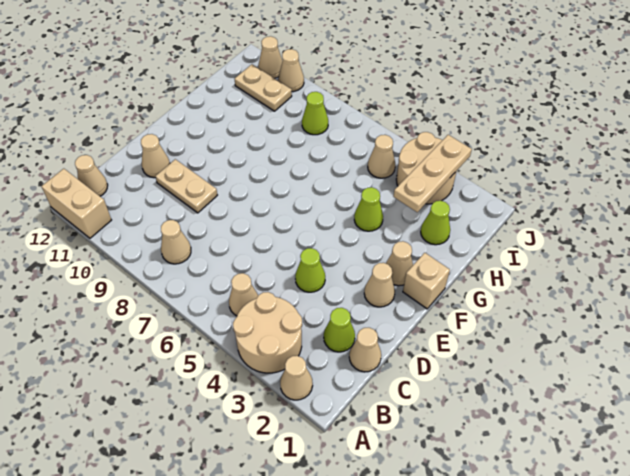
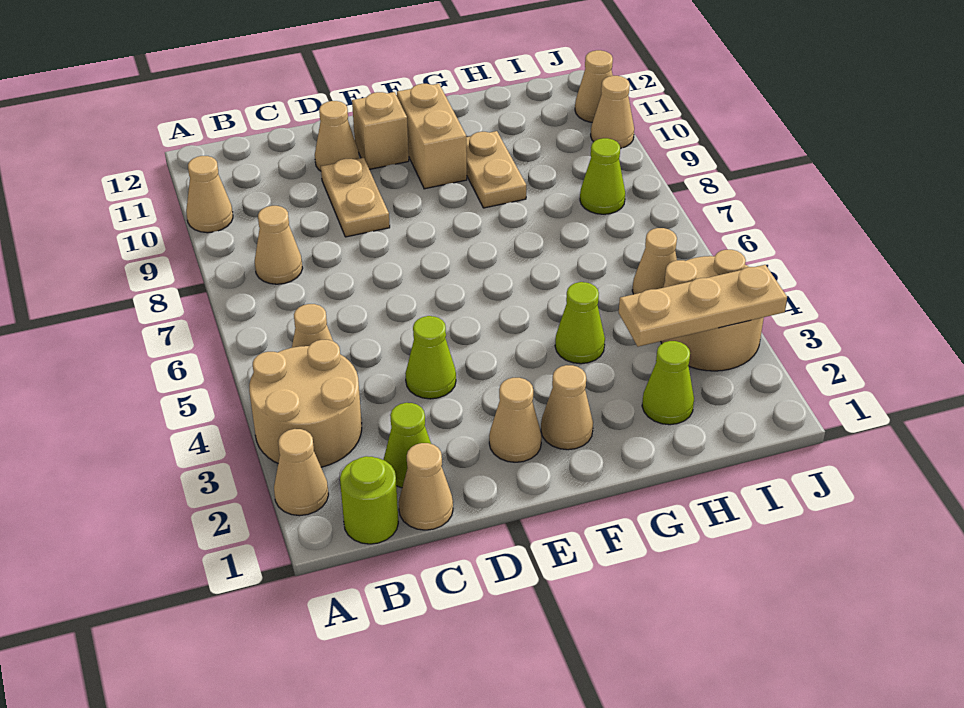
tan 1x2 brick [42,169,111,238] -> tan 1x2 brick moved to [397,84,467,189]
none -> lime 1x1 round brick [340,456,398,544]
tan 1x1 cone [75,155,108,196] -> tan 1x1 cone moved to [186,156,233,233]
tan 1x1 brick [403,253,450,309] -> tan 1x1 brick moved to [352,92,409,169]
tan 1x2 plate [235,64,292,111] -> tan 1x2 plate moved to [466,131,526,208]

